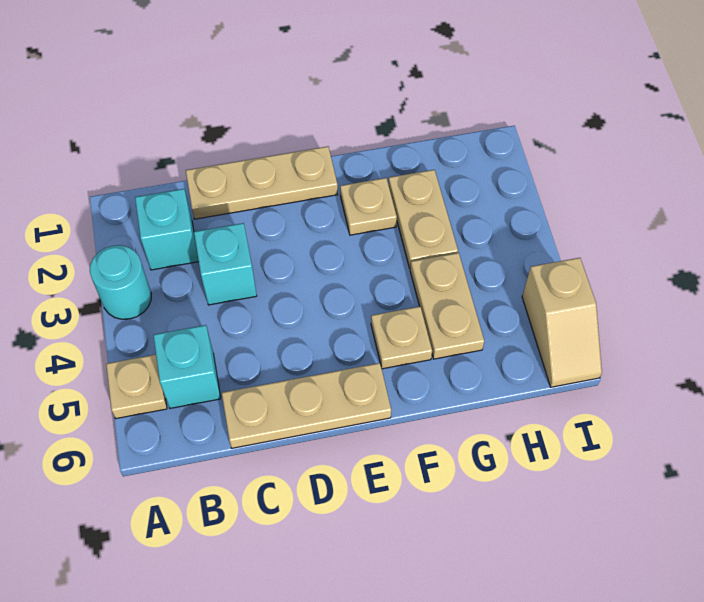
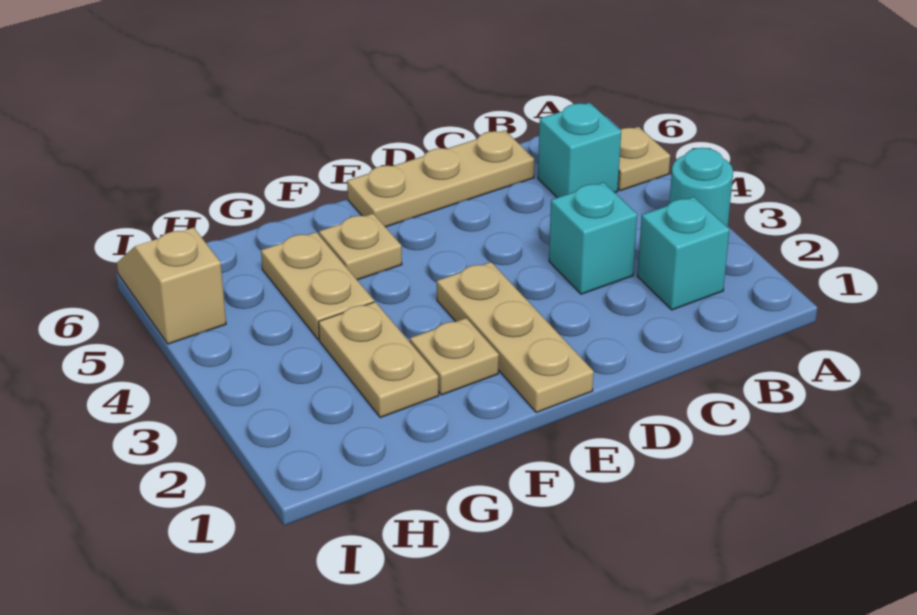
tan 1x3 plate [186,147,338,219] -> tan 1x3 plate turned to [437,262,594,413]

